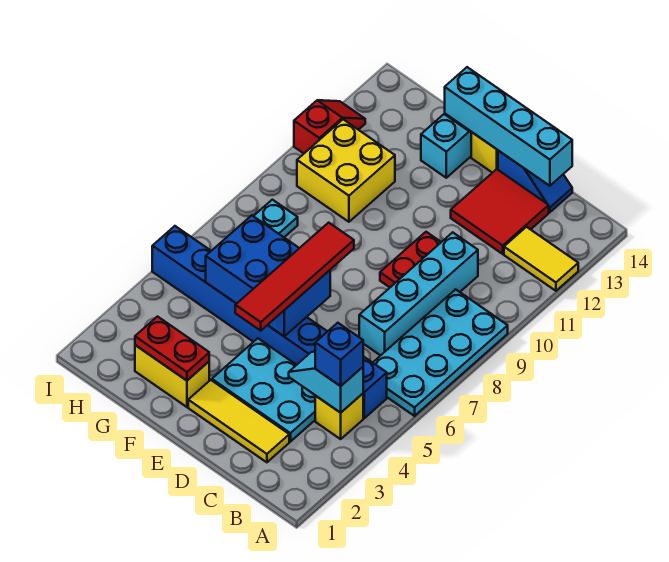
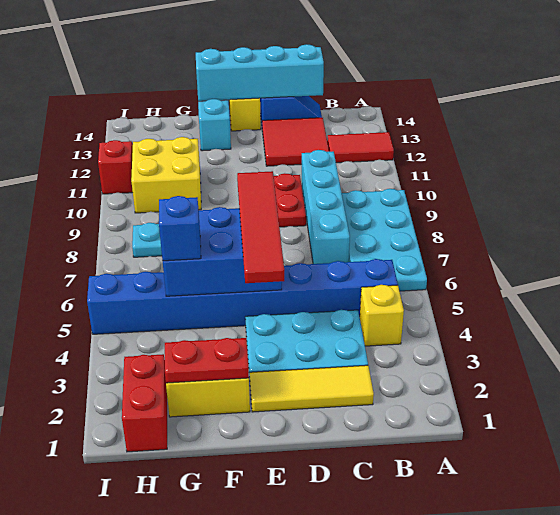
yellow 1x2 tile [504,227,578,291] -> red 1x2 tile [327,132,394,163]
cyan 1x2 slope [289,352,363,413] -> none
blue 1x1 brick [315,323,363,386] -> blue 1x1 brick moved to [159,196,201,261]
none -> red 1x2 brick [122,354,167,452]

